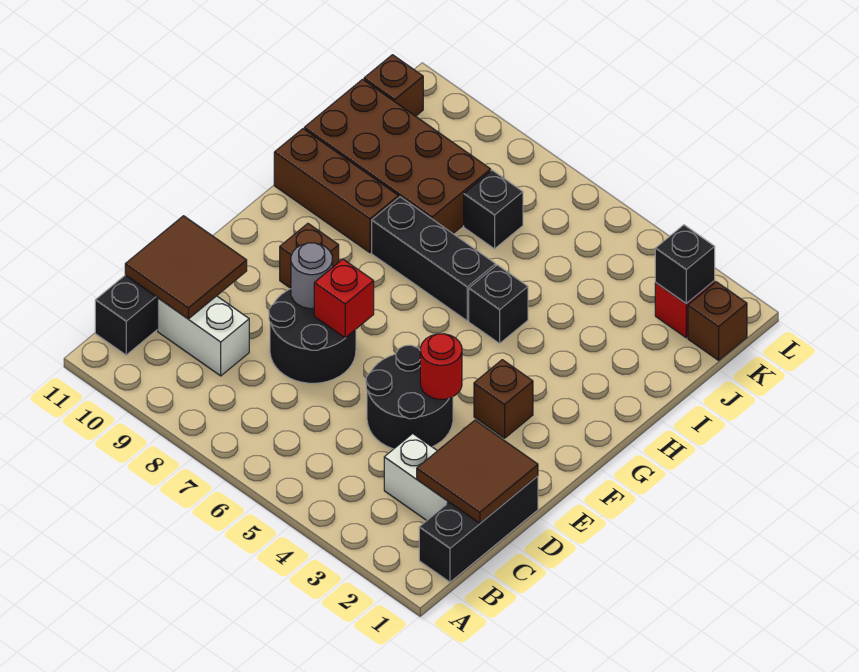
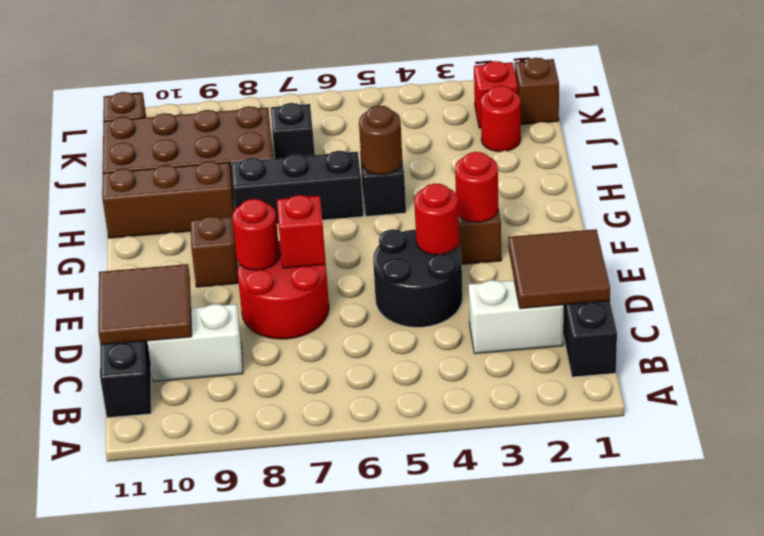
black 2x2 round brick [269,289,356,383] -> red 2x2 round brick [238,241,329,339]
grey 1x1 round brick [291,243,333,309] -> red 1x1 round brick [232,199,279,270]
none -> red 1x1 round brick [455,152,498,222]
none -> brown 1x1 round brick [359,106,402,175]
none -> red 1x1 round brick [481,86,521,152]
black 1x1 brick [655,225,715,304] -> none

